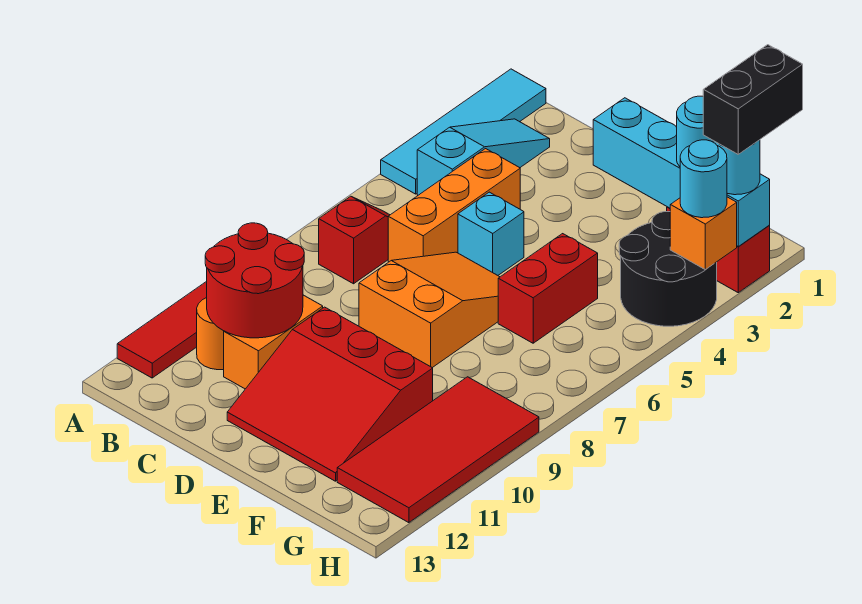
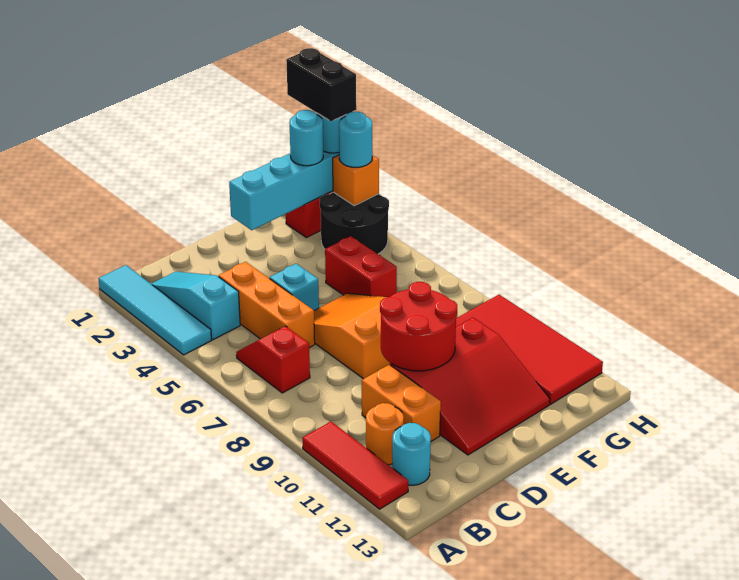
red 2x2 round brick [205,223,304,338] -> red 2x2 round brick moved to [380,282,457,371]
none -> cyan 1x1 round brick [392,423,431,485]

